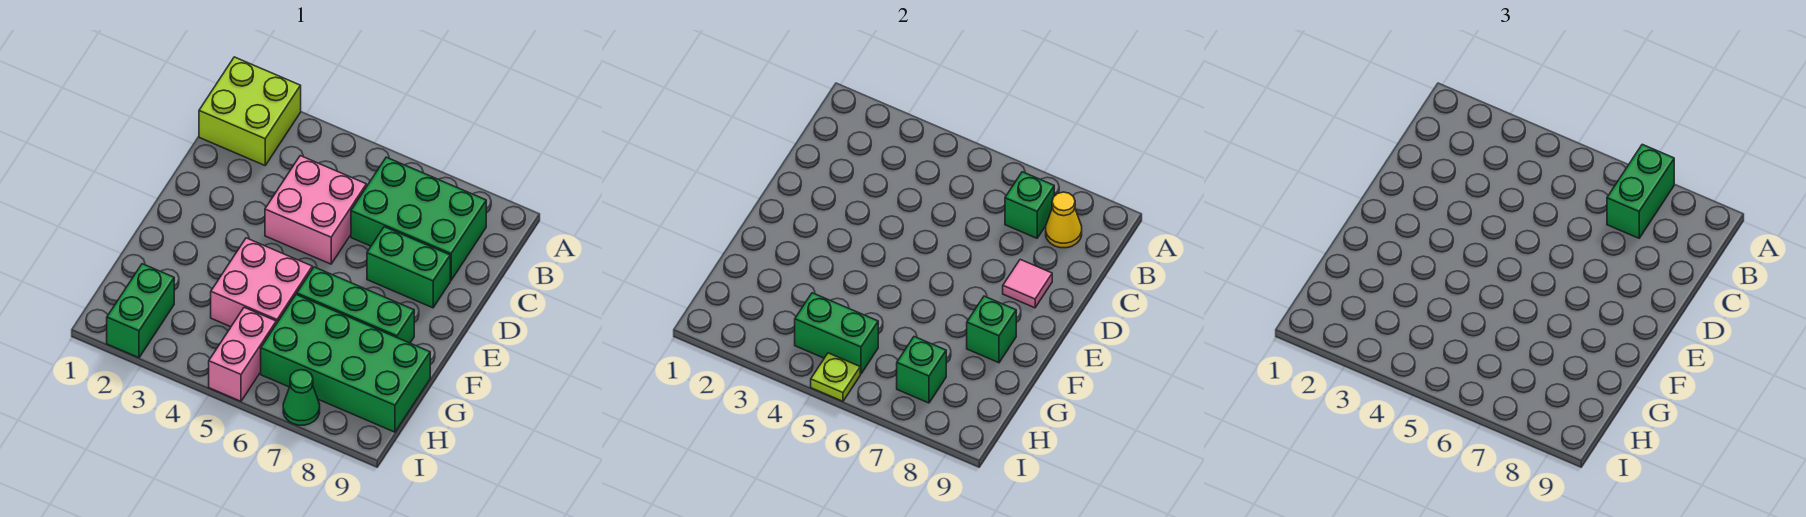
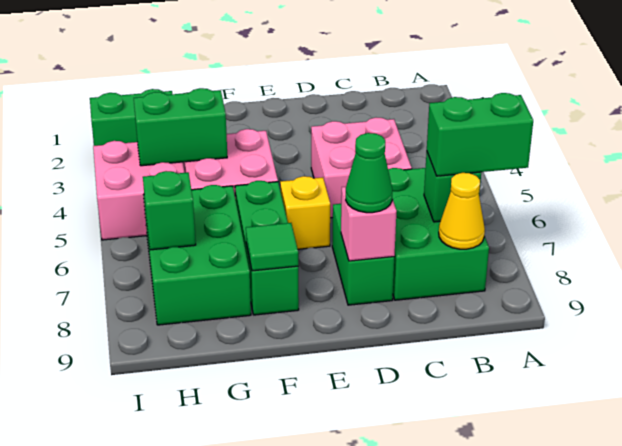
lime 2x2 brick [199,57,301,165] -> none
pink 1x1 tile [1003,259,1052,308] -> pink 1x1 brick [341,187,397,261]
none -> yellow 1x1 brick [280,176,330,249]
green 1x1 brick [967,296,1016,363] -> green 1x1 tile [246,223,298,271]
green 2x4 brick [261,294,430,432] -> green 2x3 brick [144,185,251,325]
green 1x2 brick [795,293,878,374] -> green 1x2 brick turned to [134,88,227,166]
pink 1x2 brick [209,307,276,401] -> pink 2x2 brick [93,141,185,240]
lime 1x1 plate [811,353,860,401] -> none
green 1x1 cone [283,370,320,425] -> green 1x1 cone moved to [346,133,392,213]

